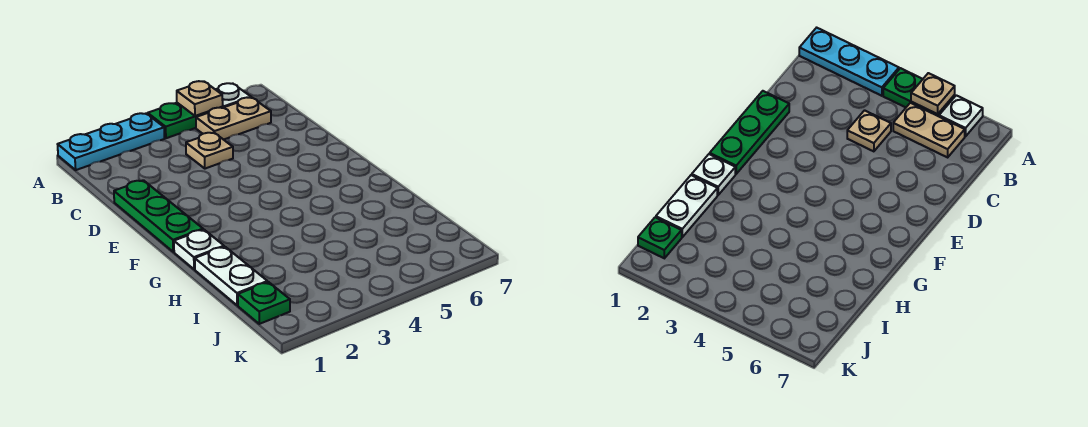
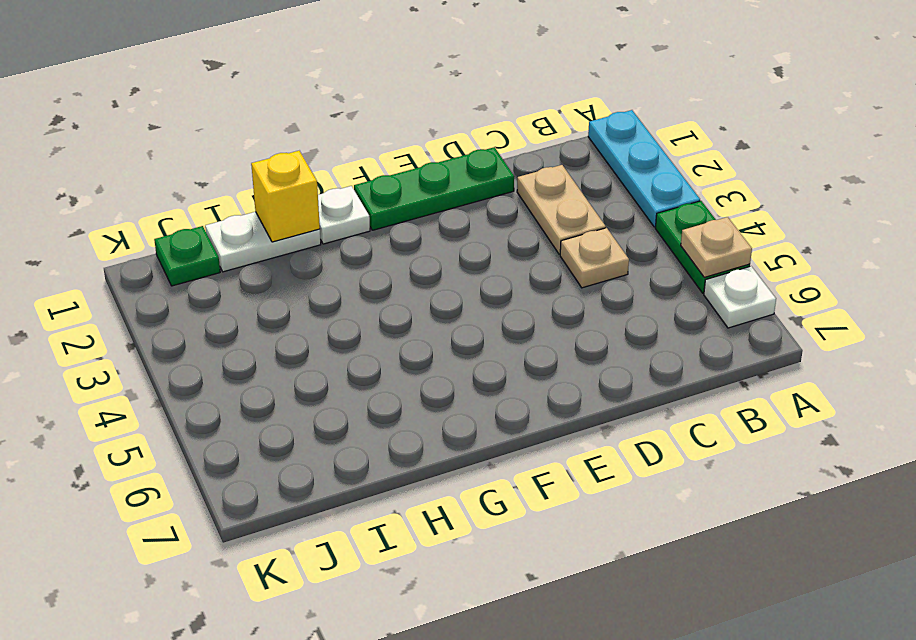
tan 1x2 plate [196,98,271,140] -> tan 1x2 plate moved to [517,165,606,254]
none -> yellow 1x1 brick [251,151,320,242]

